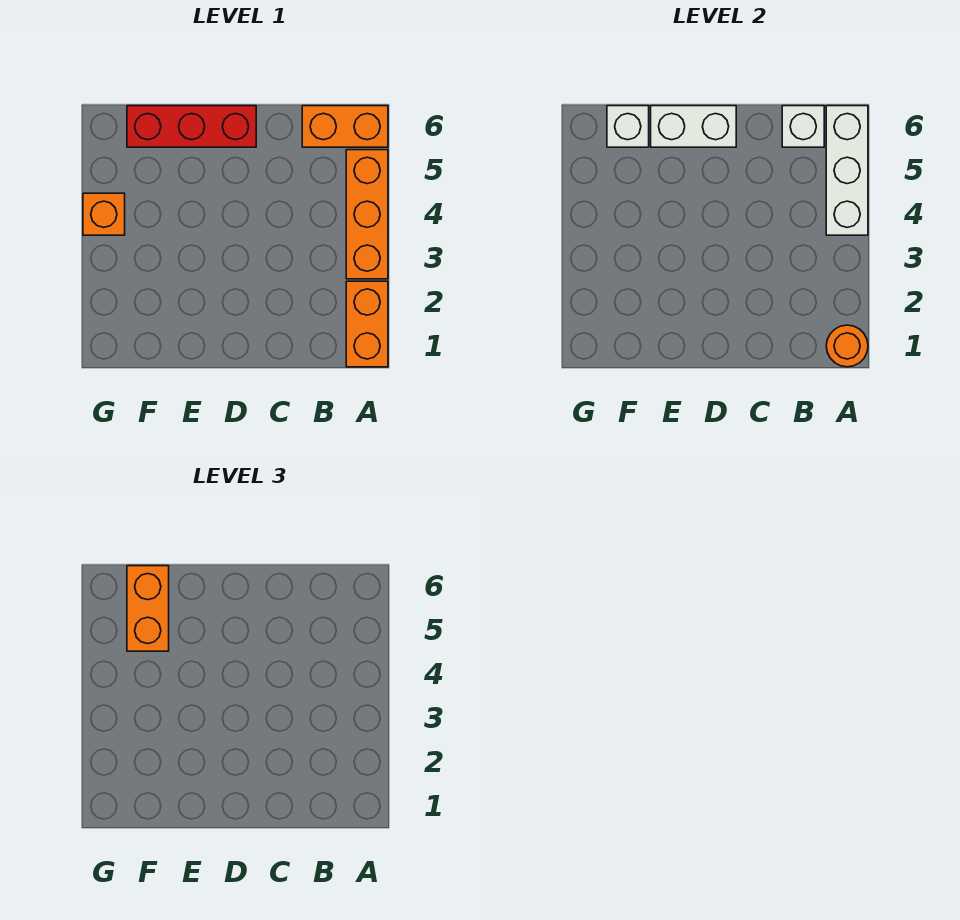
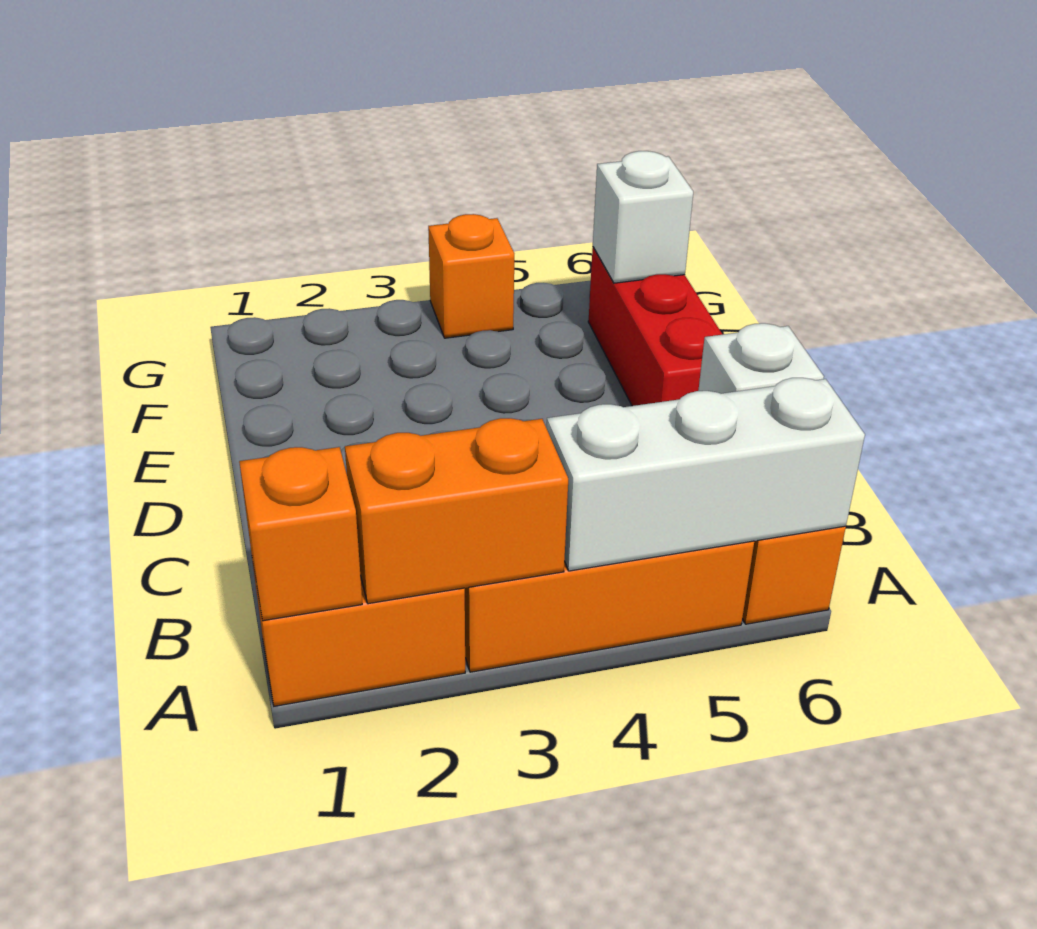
orange 1x1 round brick [826,325,868,367] -> orange 1x1 brick [239,447,362,621]
white 1x2 brick [651,106,736,147] -> none
orange 1x2 brick [127,566,169,651] -> orange 1x2 brick moved to [345,418,568,604]

